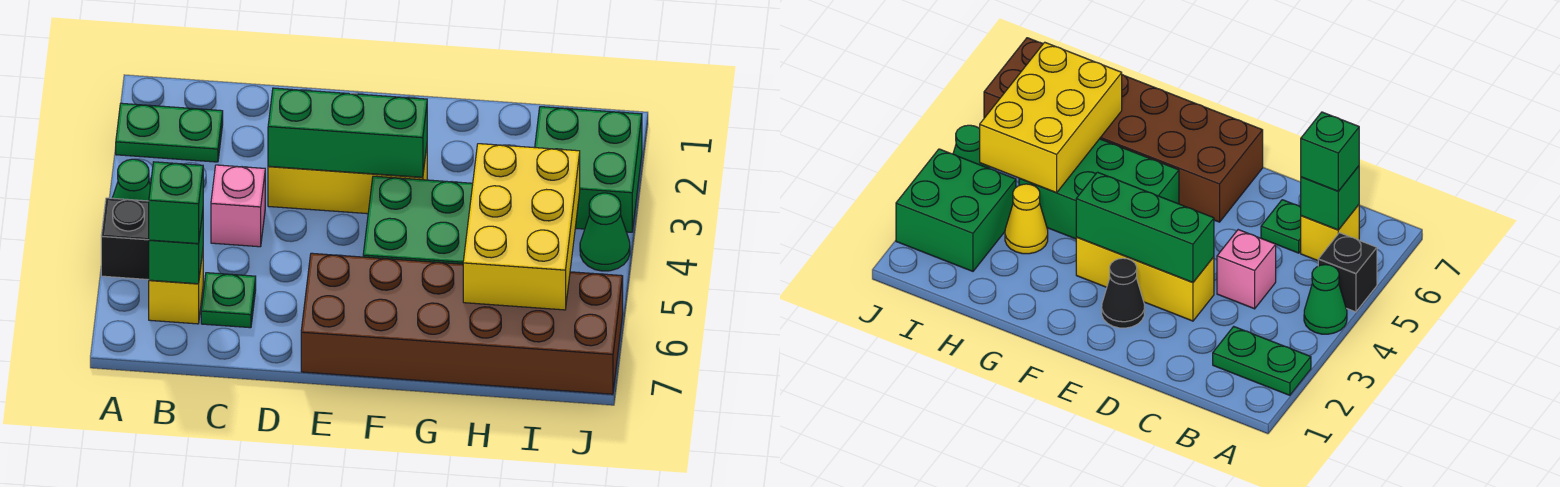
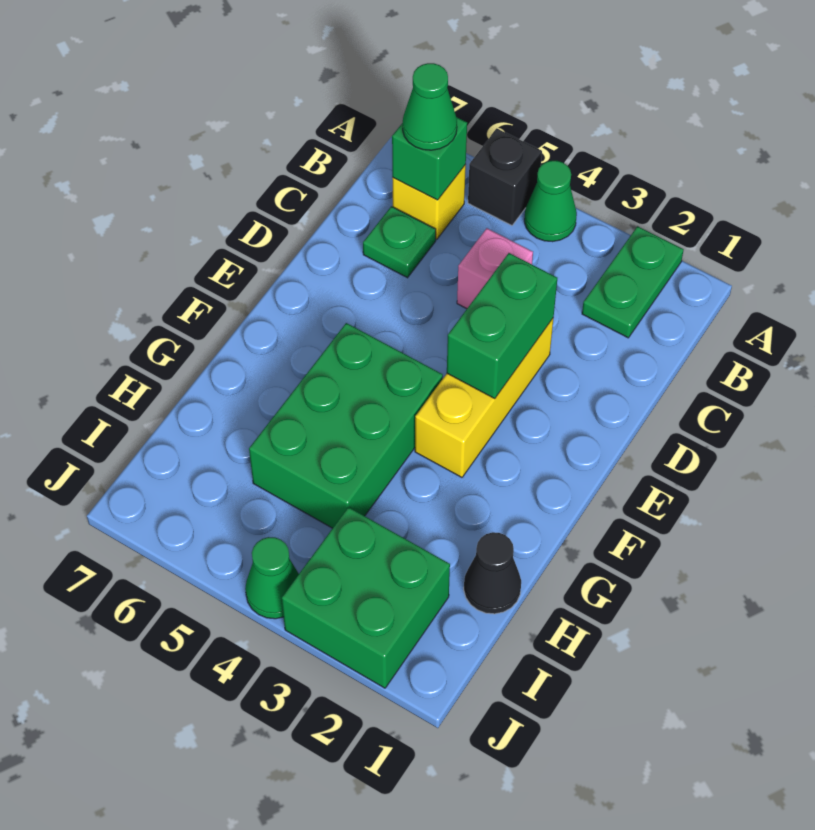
green 1x1 brick [149,162,203,244] -> green 1x1 cone [403,63,457,150]
green 1x3 brick [268,88,427,177] -> green 1x2 brick [447,253,557,399]
black 1x1 cone [1102,258,1145,328] -> black 1x1 cone moved to [464,532,521,614]
brown 2x6 brick [301,253,623,394] -> none
yellow 1x1 cone [1005,184,1048,254] -> none
yellow 2x3 brick [463,144,580,310] -> none

